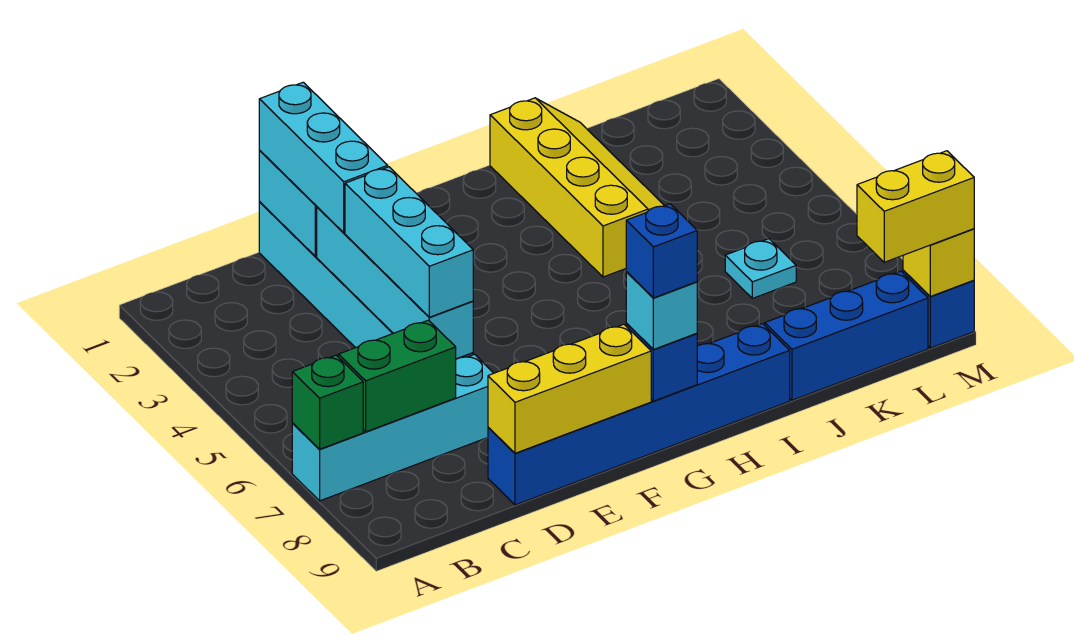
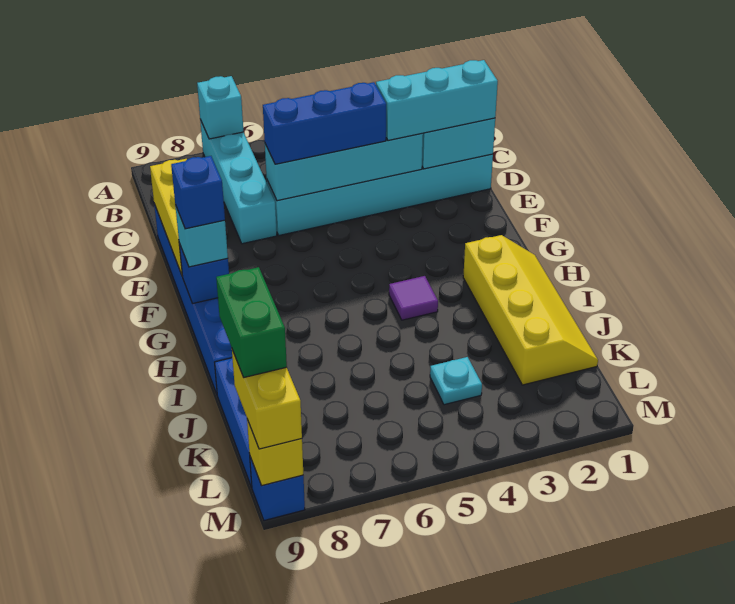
green 1x1 brick [292,355,363,449] -> cyan 1x1 brick [197,76,243,139]
green 1x2 brick [338,320,456,432] -> green 1x2 brick moved to [216,267,287,377]
cyan 1x3 brick [345,167,473,317] -> blue 1x3 brick [263,82,386,164]
none -> purple 1x1 tile [389,276,438,320]
yellow 2x4 slope [490,98,664,277] -> yellow 2x4 slope turned to [463,235,598,385]
cyan 1x1 plate [725,239,796,298] -> cyan 1x1 plate moved to [430,357,482,405]

